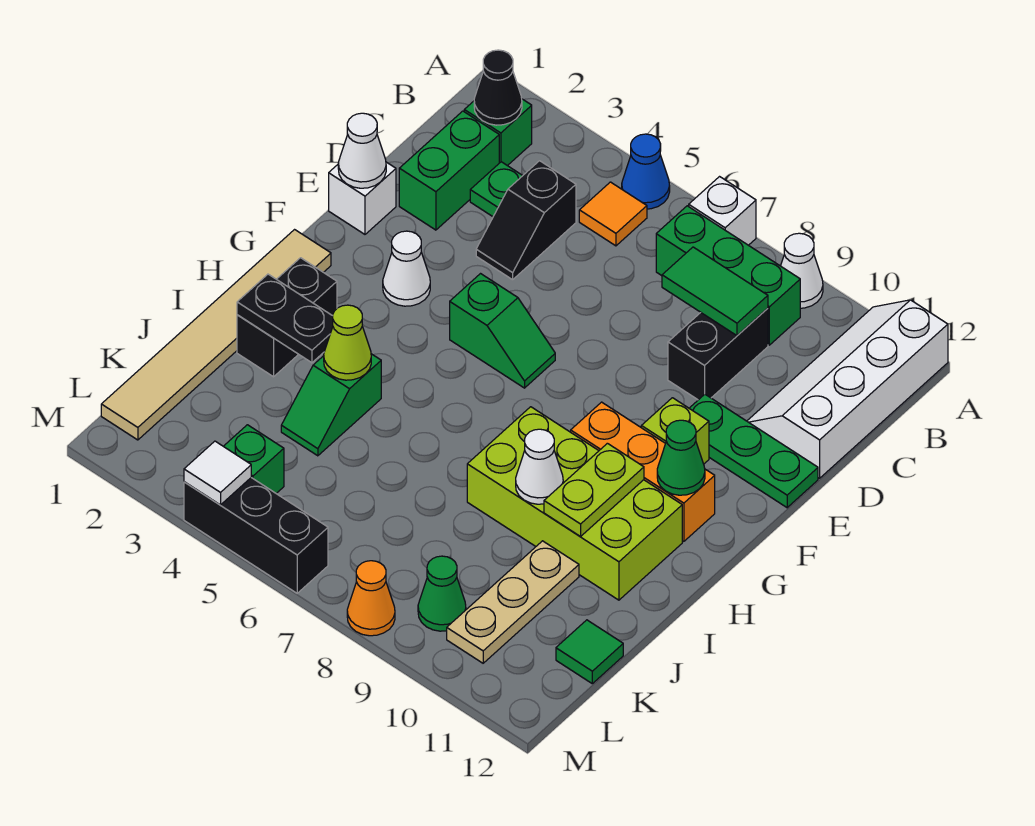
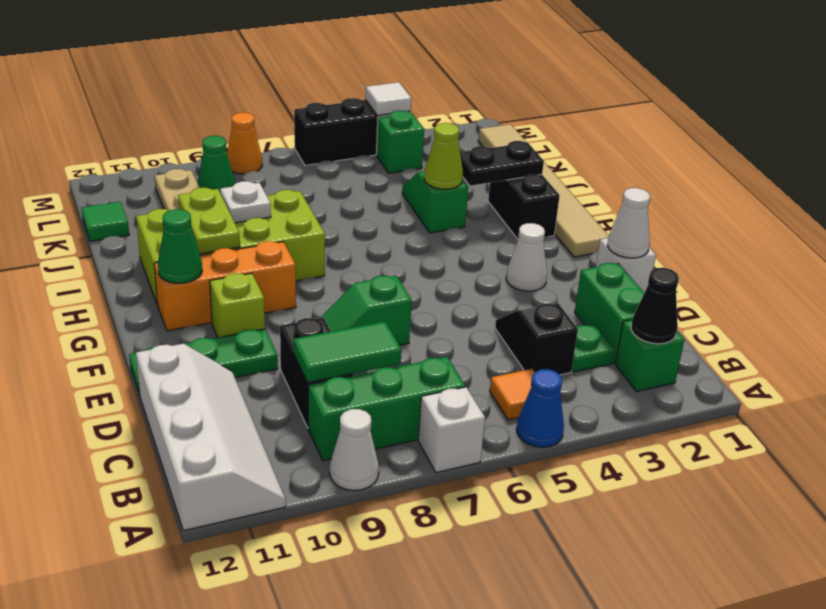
green 1x2 slope [450,274,555,388] -> green 1x2 slope moved to [320,276,412,345]
white 1x1 cone [516,429,563,504] -> white 1x1 plate [220,181,271,223]

